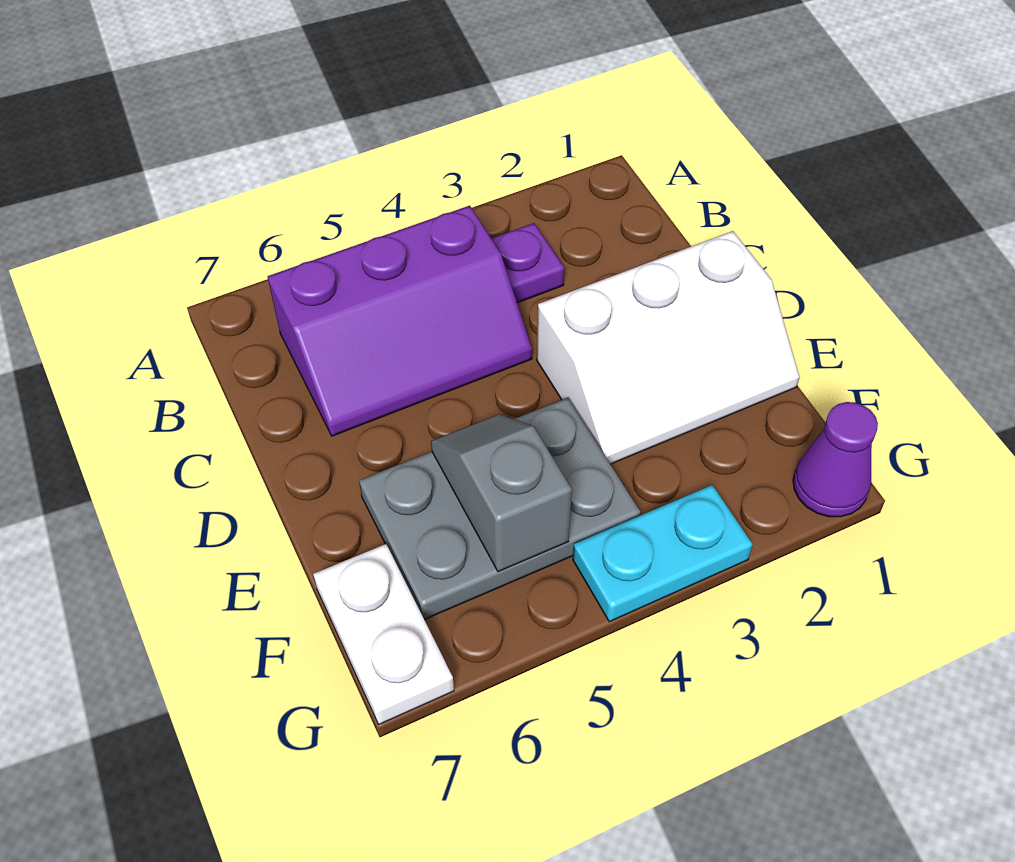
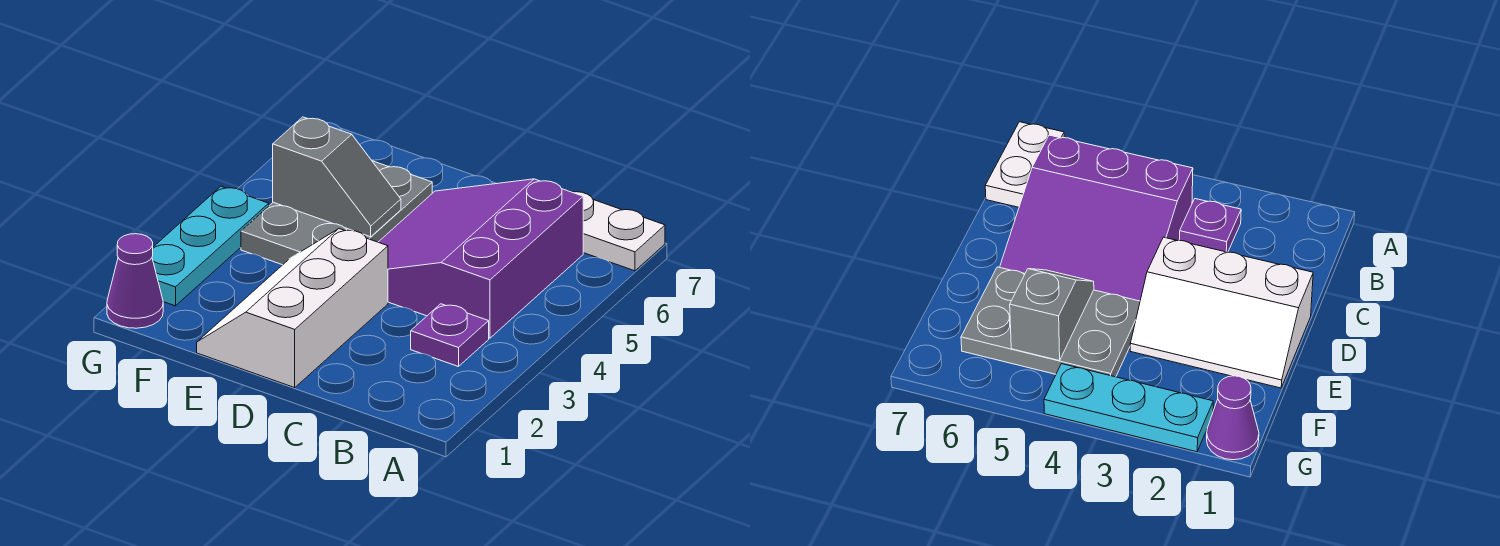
purple 2x3 slope [267,206,532,436] -> purple 3x3 slope [379,179,583,338]
white 1x2 plate [313,544,454,724] -> white 1x2 plate moved to [572,192,665,271]
cyan 1x2 plate [573,485,753,622] -> cyan 1x3 plate [152,187,269,306]

